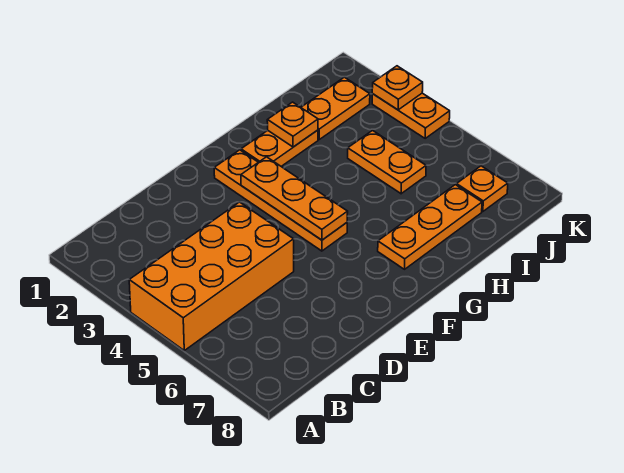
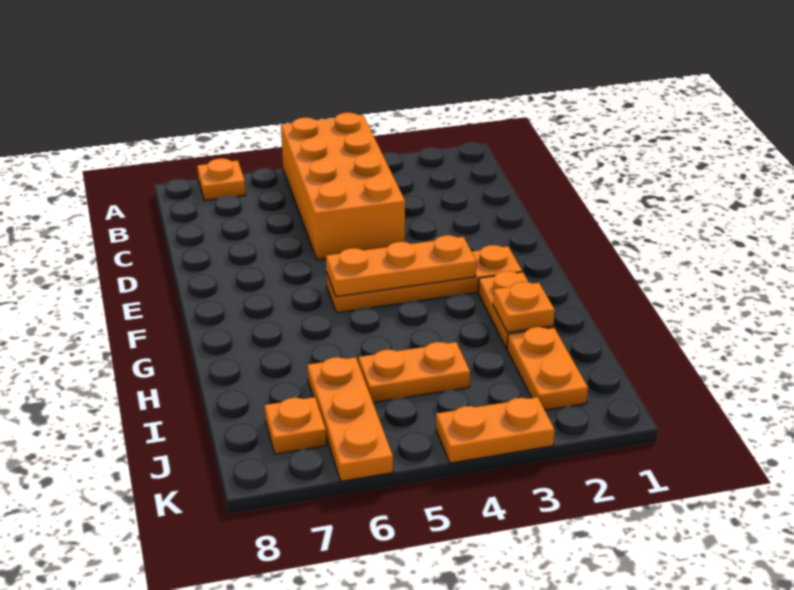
orange 1x3 plate [378,185,482,269] -> orange 1x3 plate moved to [307,357,393,481]
orange 1x1 plate [372,66,423,110] -> orange 1x1 plate moved to [197,158,246,201]

